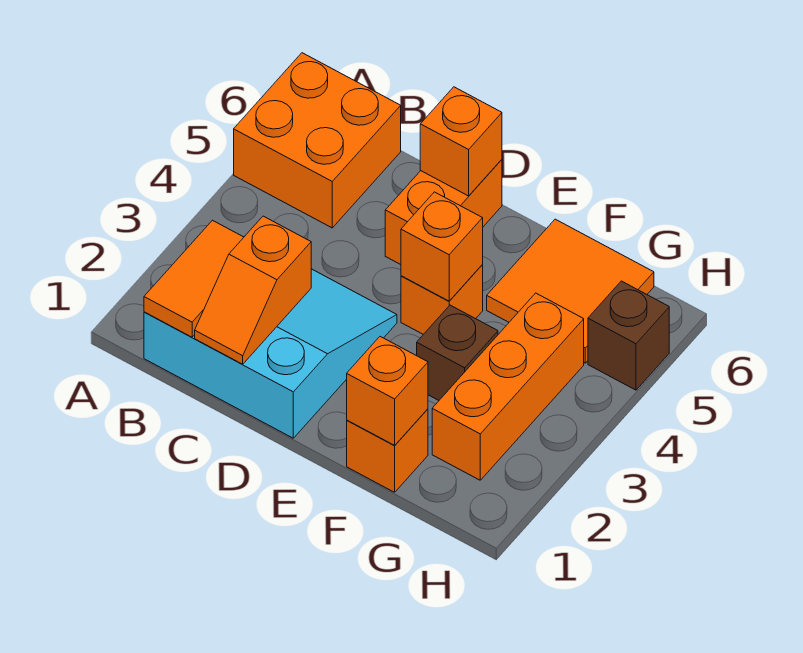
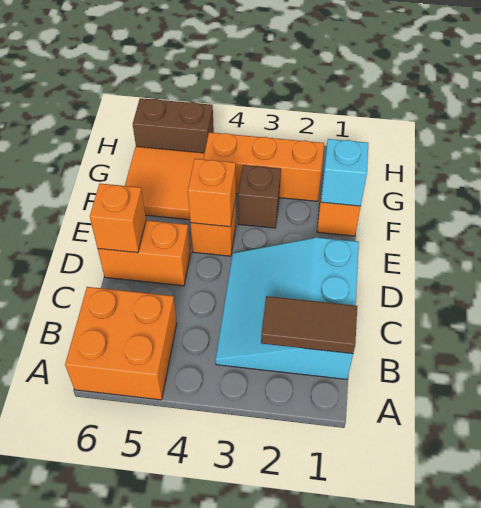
orange 1x2 tile [144,220,244,337] -> brown 1x2 tile [261,296,357,354]
orange 1x2 slope [195,216,311,364] -> none
orange 1x1 brick [347,337,428,445] -> cyan 1x1 brick [321,139,368,206]
brown 1x1 brick [588,281,669,390] -> brown 1x2 brick [133,98,214,153]

